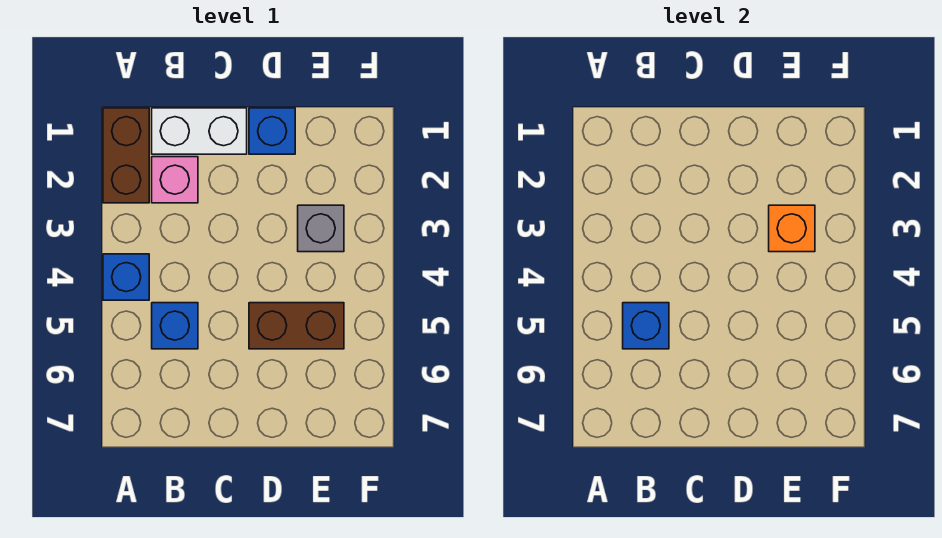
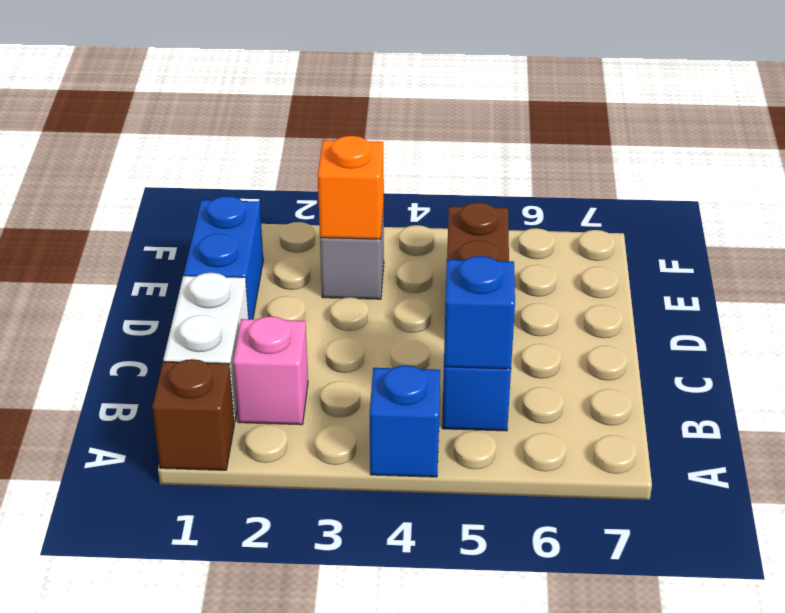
brown 1x2 brick [103,108,149,203] -> brown 1x1 brick [152,359,234,470]
blue 1x1 brick [249,108,295,154] -> blue 1x2 brick [184,196,263,319]

